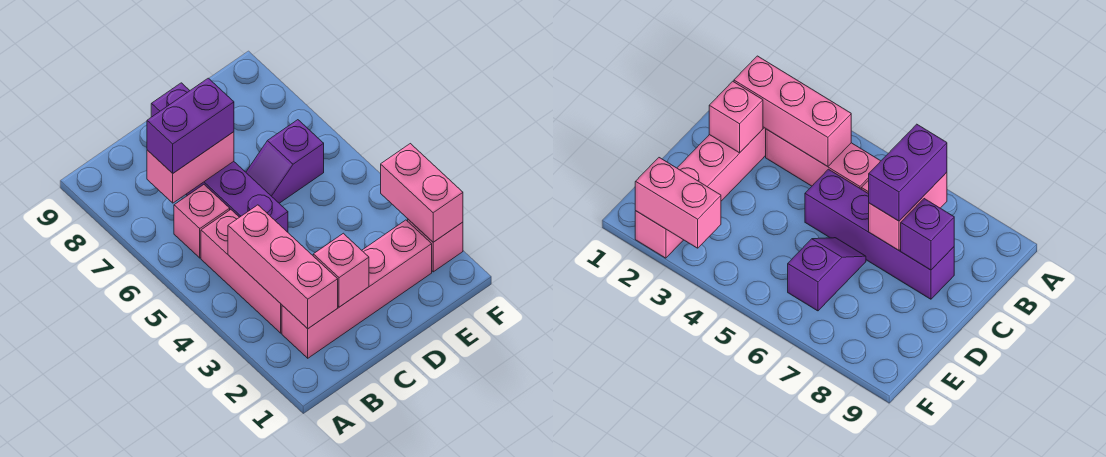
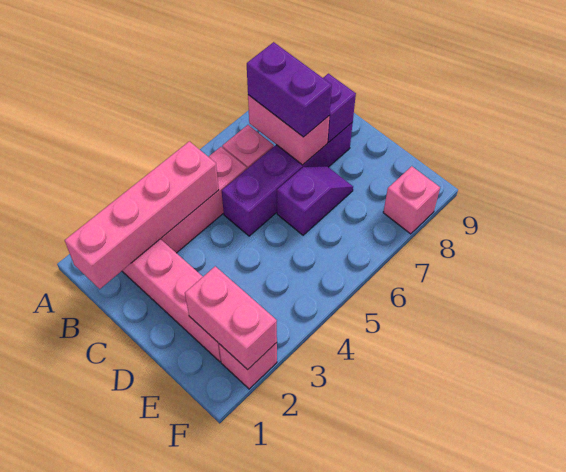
pink 1x3 brick [228,205,338,329] -> pink 1x4 brick [65,141,219,289]
pink 1x1 brick [313,233,369,307] -> pink 1x1 brick moved to [383,166,440,234]
purple 1x2 slope [246,120,324,203] -> purple 1x2 slope turned to [277,166,353,235]
pink 1x2 brick [381,144,463,242] -> pink 1x2 brick turned to [185,266,277,370]

